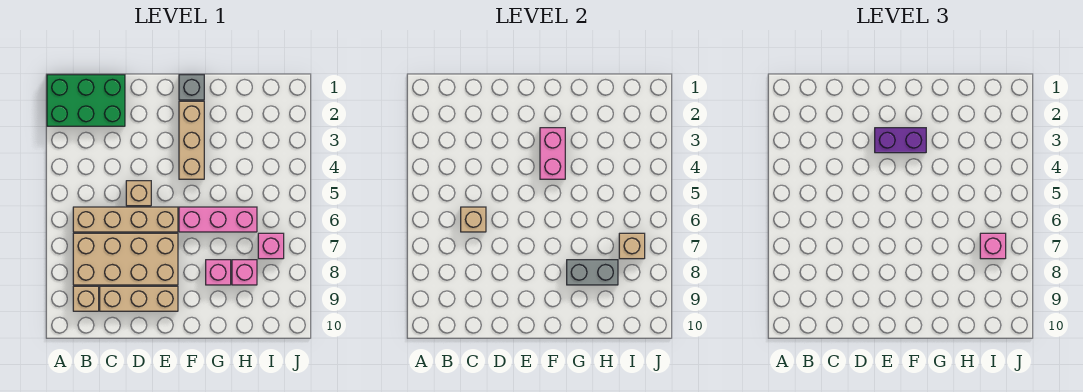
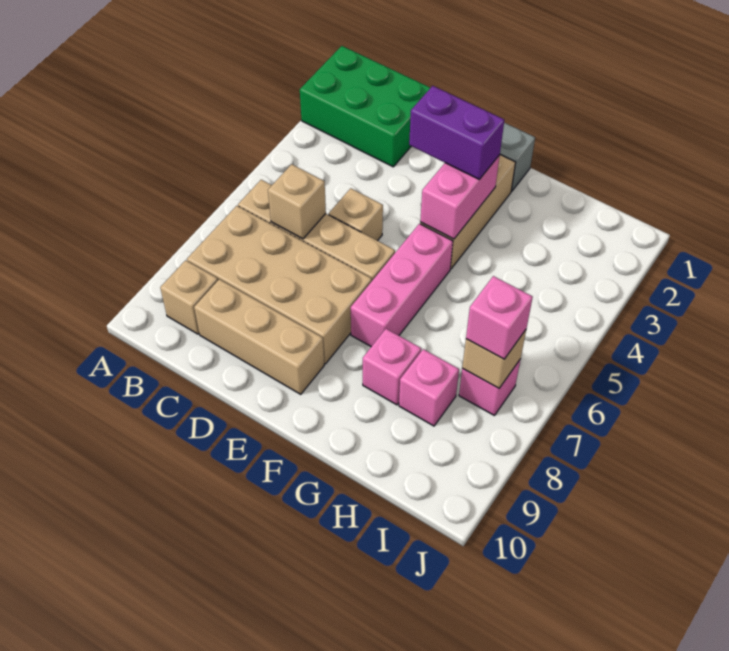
pink 1x3 brick [179,207,257,232] -> pink 1x3 brick turned to [351,224,453,347]
grey 1x2 brick [567,260,618,285] -> none

